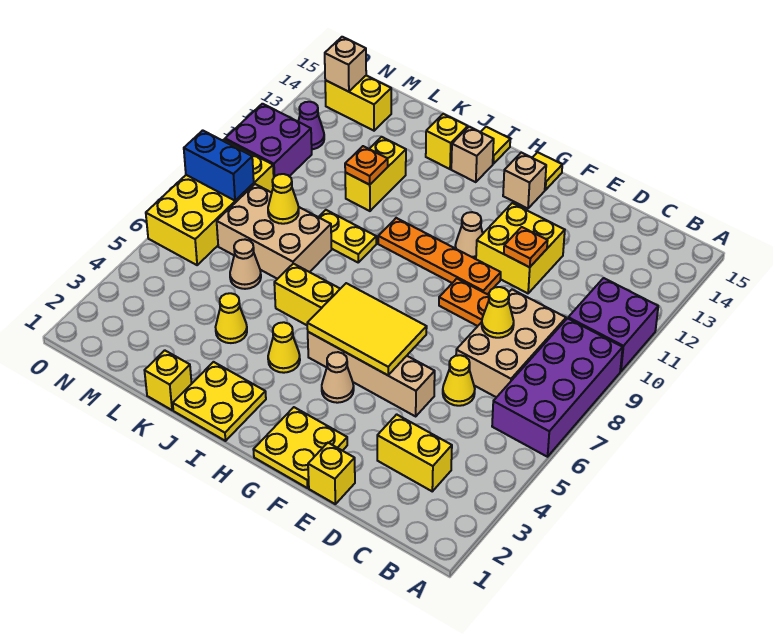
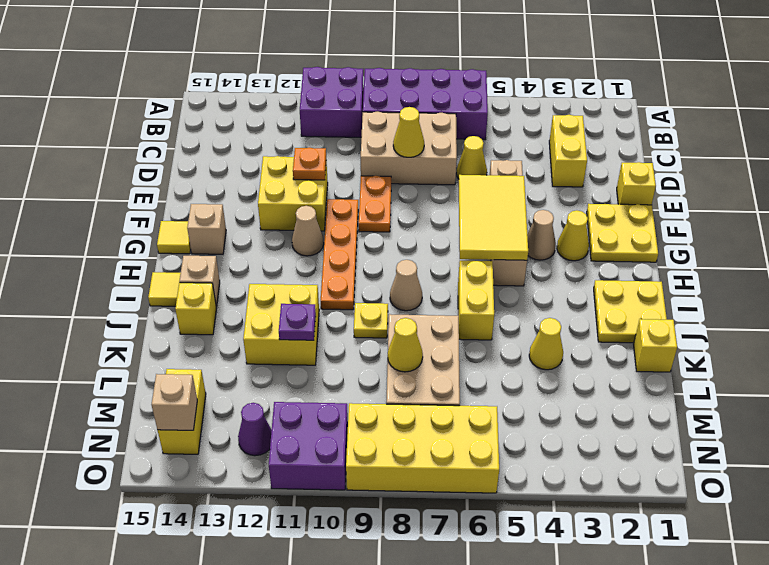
yellow 1x1 cone [268,322,300,373] -> yellow 1x1 cone moved to [557,210,589,261]
yellow 1x2 plate [319,210,376,262] -> yellow 1x1 plate [354,303,388,338]
yellow 1x2 brick [345,137,406,211] -> yellow 2x2 brick [243,284,319,365]
orange 1x1 plate [345,146,388,185] -> purple 1x1 plate [279,304,316,340]
tan 1x1 cone [230,240,261,289] -> tan 1x1 cone moved to [390,260,422,311]
blue 1x2 brick [184,130,254,201] -> none

